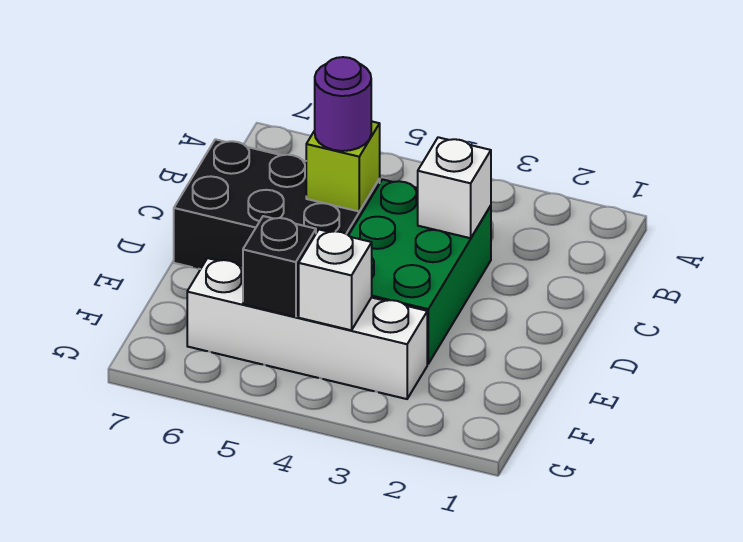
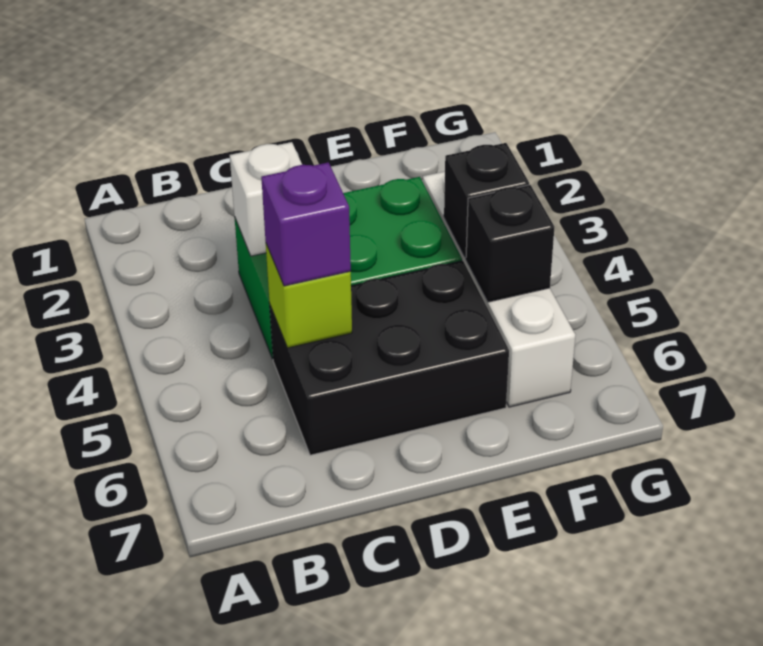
black 2x3 brick [174,139,380,269] -> black 2x3 brick turned to [270,261,509,455]
purple 1x1 round brick [315,57,371,151] -> purple 1x1 brick [261,162,351,286]
white 1x1 brick [299,230,372,330] -> black 1x1 brick [444,143,529,257]

